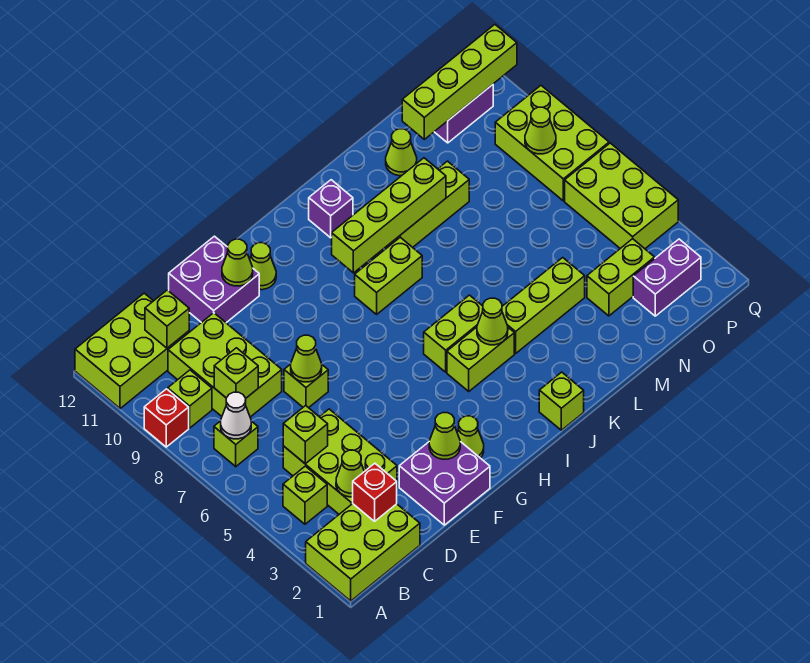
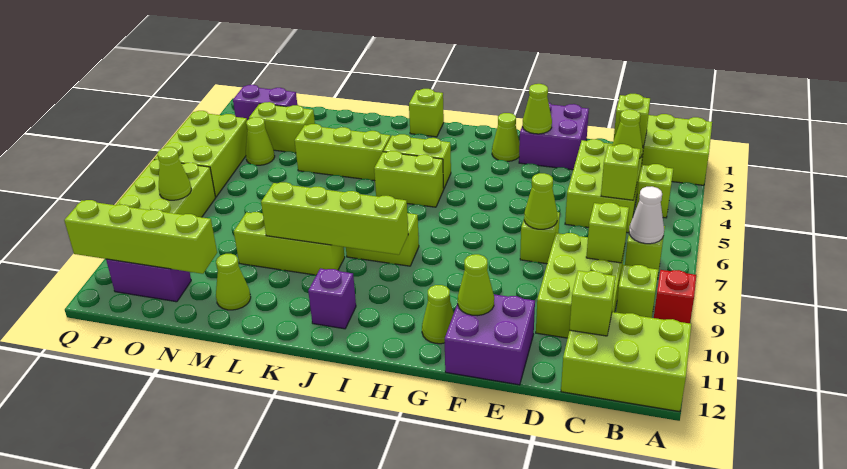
red 1x1 brick [353,463,397,521] -> lime 1x1 brick [614,94,650,146]
lime 1x1 cone [477,298,508,345] -> lime 1x1 cone moved to [246,117,275,165]

